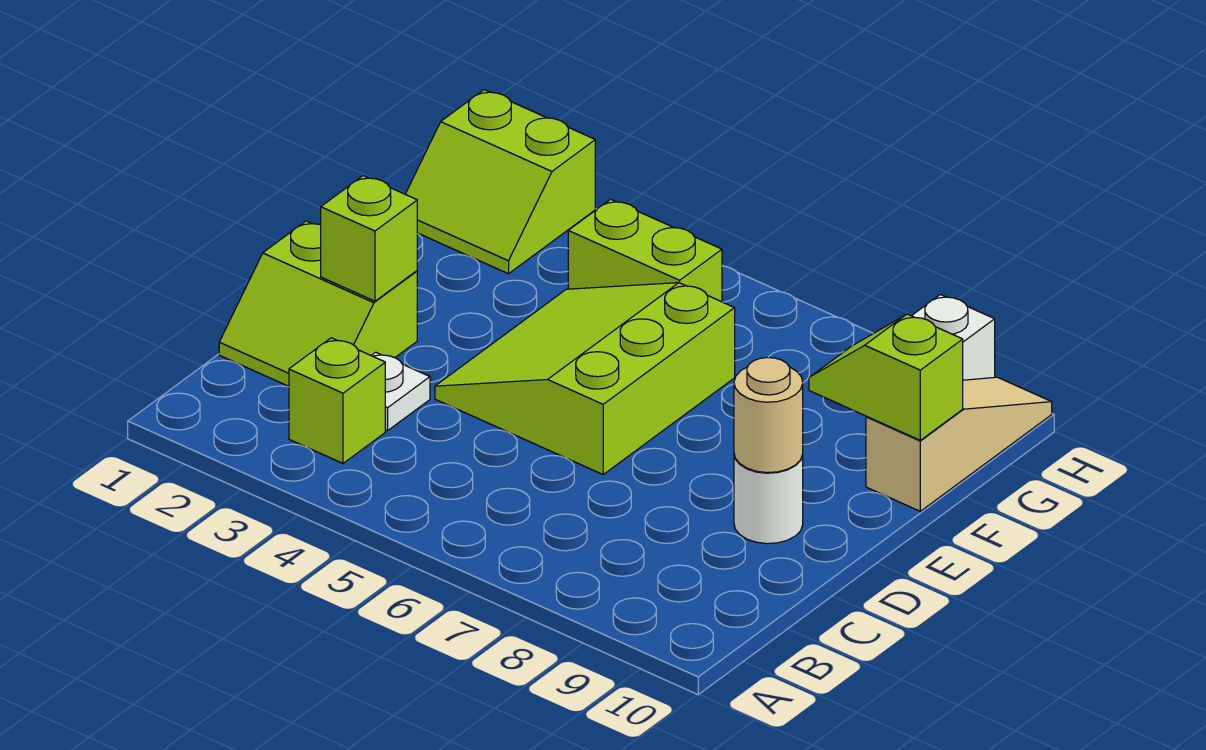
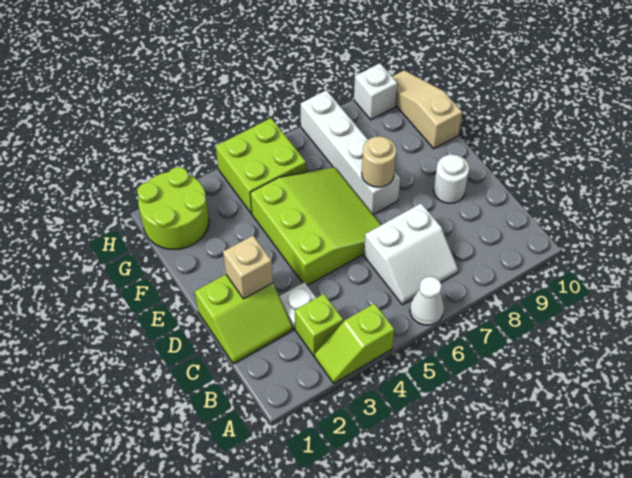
none -> white 1x1 cone [410,276,444,325]
none -> white 2x2 slope [364,203,458,305]
lime 1x1 brick [321,176,417,301] -> tan 1x1 brick [223,236,273,299]
lime 3x3 slope [435,283,735,474] -> lime 3x3 slope turned to [250,167,381,286]
tan 1x1 round brick [734,357,803,473] -> tan 1x1 round brick moved to [362,136,396,187]
none -> white 1x4 brick [301,90,400,214]
lime 1x2 slope [809,314,963,440] -> lime 1x2 slope moved to [315,303,395,383]
lime 2x2 slope [405,90,595,274] -> lime 2x2 round brick [137,167,209,249]
lime 1x2 brick [568,199,722,302] -> lime 2x2 brick [216,118,306,214]

